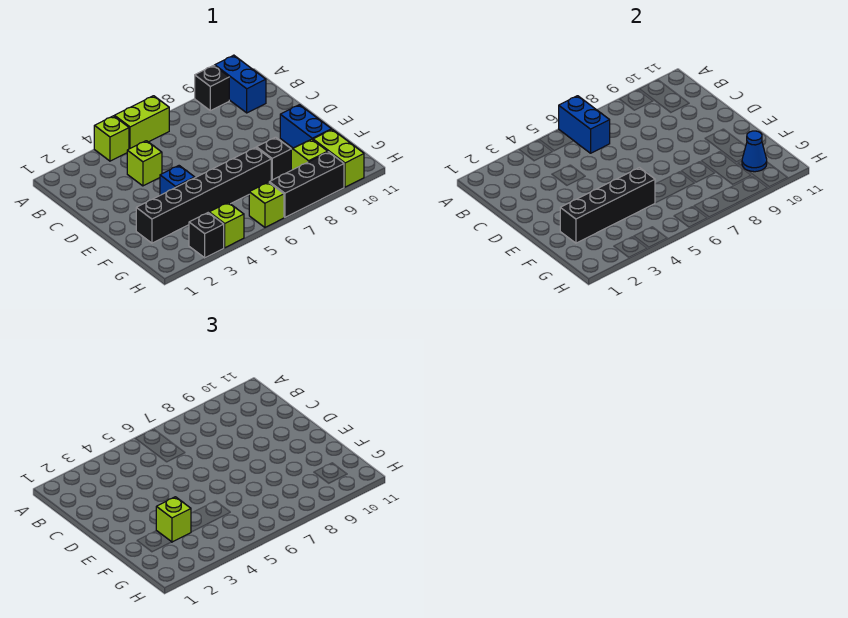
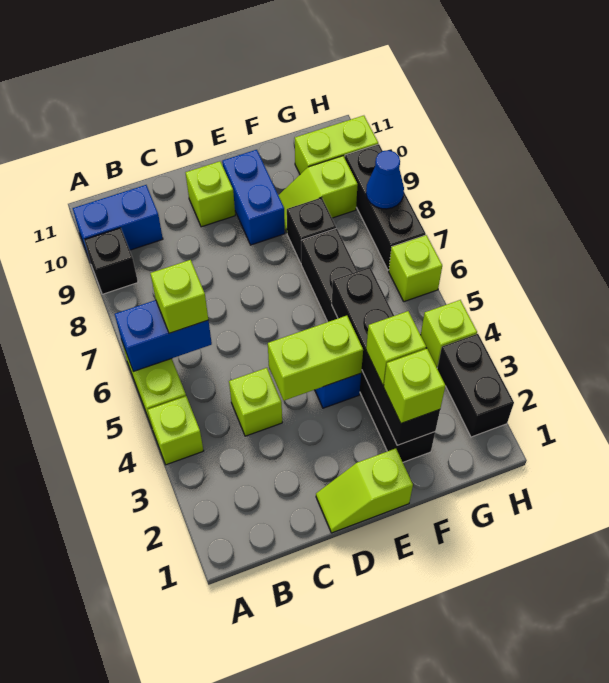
none -> lime 1x1 brick [150,260,208,333]
none -> lime 1x2 slope [316,448,413,533]
none -> lime 1x2 brick [268,316,363,401]
none -> lime 1x1 brick [185,161,235,227]
blue 1x2 brick [280,105,331,148] -> blue 1x2 brick turned to [222,150,285,245]
none -> lime 1x1 brick [384,349,445,423]
blue 1x1 cone [742,131,767,172] -> blue 1x1 cone moved to [366,150,404,209]
black 1x1 brick [189,213,224,258] -> black 1x2 brick [437,334,514,437]

